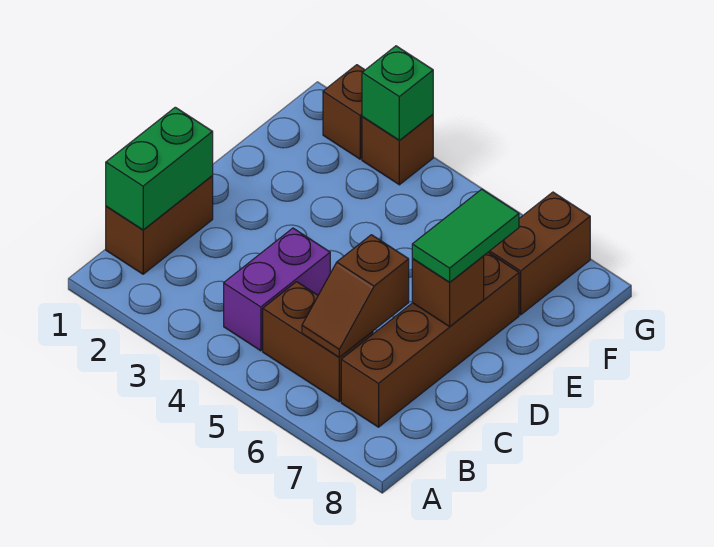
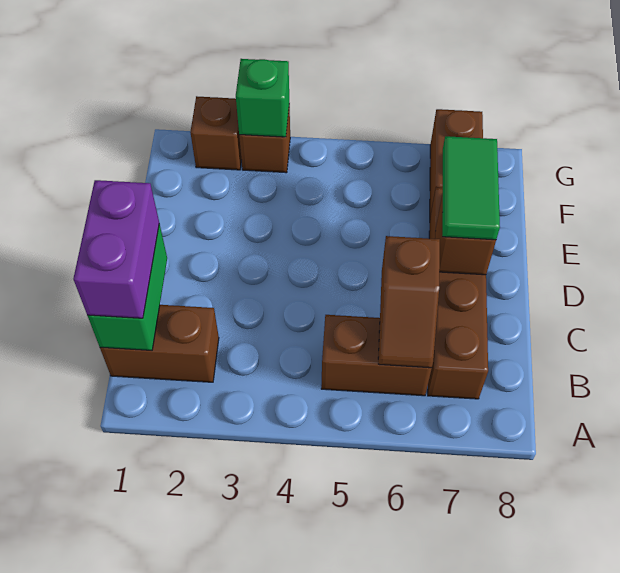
brown 1x2 brick [106,176,213,274] -> brown 1x2 brick turned to [100,305,219,382]
purple 1x2 brick [224,228,330,351] -> purple 1x2 brick moved to [73,180,159,318]

